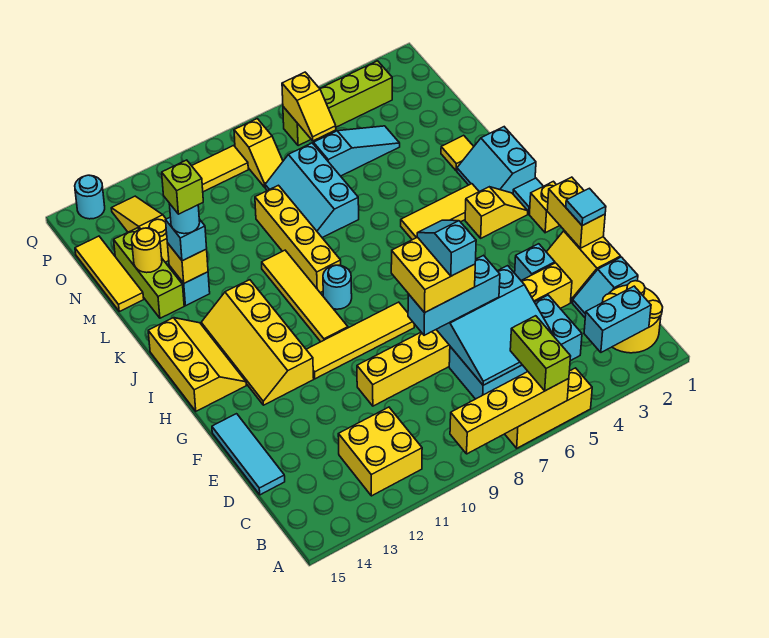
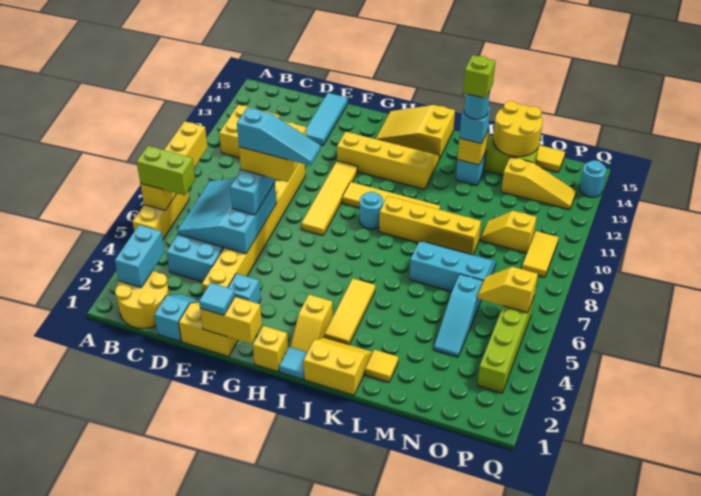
cyan 1x3 tile [212,414,285,495] -> cyan 1x3 tile turned to [306,93,348,146]
cyan 1x2 slope [417,220,476,276] -> cyan 1x3 slope [237,107,321,166]
yellow 2x3 slope [148,318,246,411] -> yellow 2x3 slope turned to [376,105,455,159]
cyan 2x2 slope [457,127,536,194] -> yellow 2x2 slope [304,337,373,395]
yellow 1x1 round brick [132,228,162,273] -> yellow 2x2 round brick [493,101,543,157]
yellow 1x2 slope [234,119,283,187] -> yellow 1x2 slope moved to [481,211,537,253]

